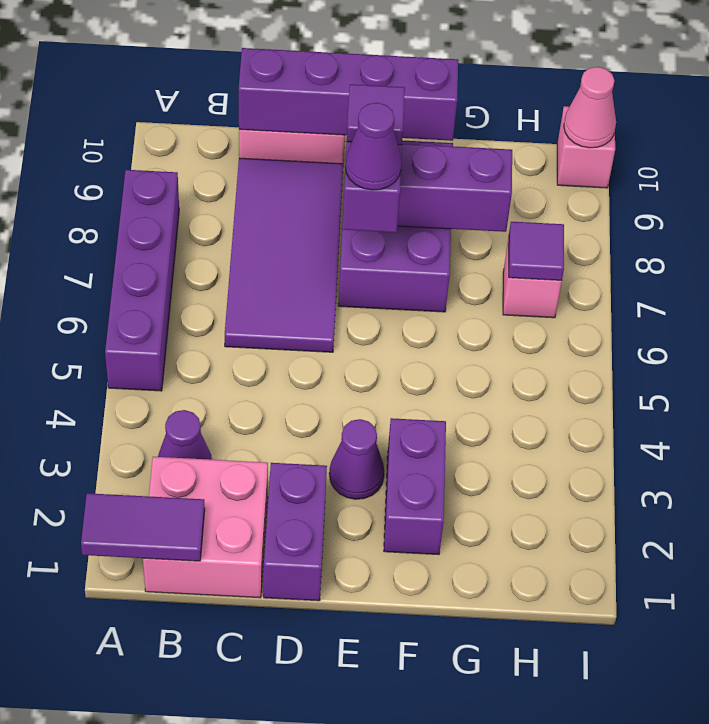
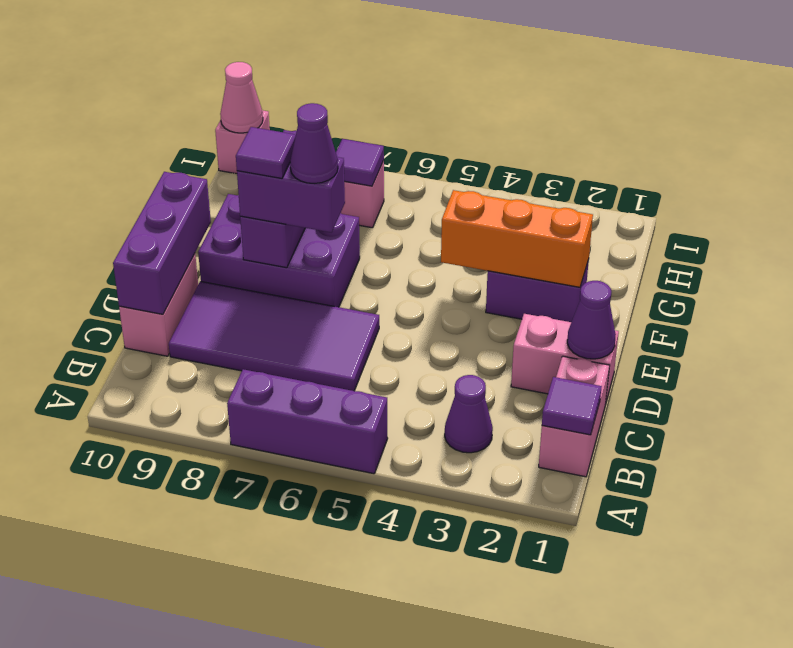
purple 1x2 tile [81,493,205,561] -> purple 1x1 tile [542,377,602,435]
purple 1x4 brick [105,170,179,391] -> purple 1x3 brick [227,369,388,474]
pink 2x2 brick [143,457,268,598] -> pink 1x2 brick [539,356,610,477]
purple 1x4 brick [239,48,458,141] -> purple 1x3 brick [113,172,211,314]
purple 1x2 brick [264,463,327,601] -> pink 1x2 brick [511,314,619,405]
purple 1x1 cone [329,419,384,499] -> purple 1x1 cone moved to [567,281,616,359]
none -> orange 1x3 brick [441,190,593,287]

